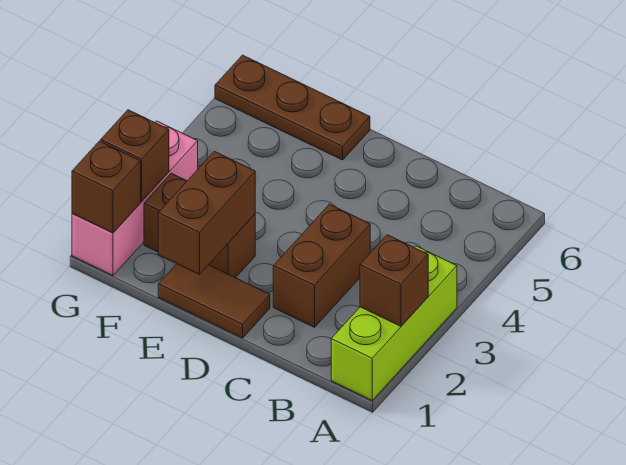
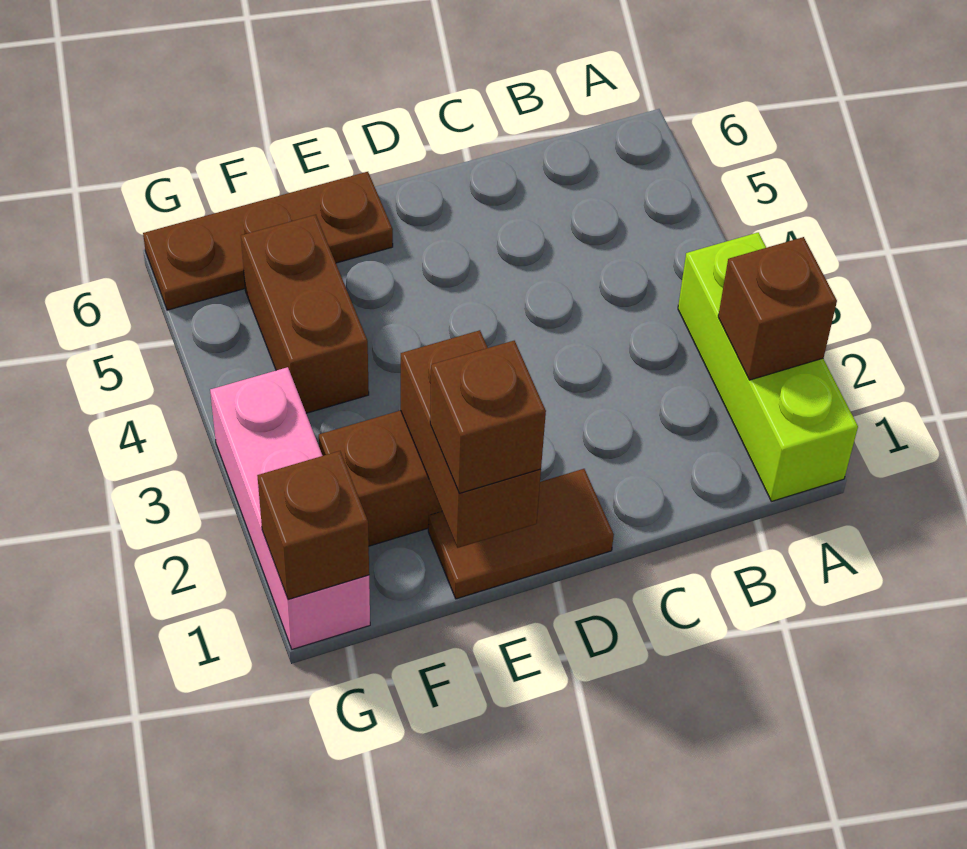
brown 1x2 brick [273,204,370,327] -> brown 1x2 brick moved to [241,215,369,413]
brown 1x1 brick [101,110,169,201] -> brown 1x1 brick moved to [430,341,546,493]

